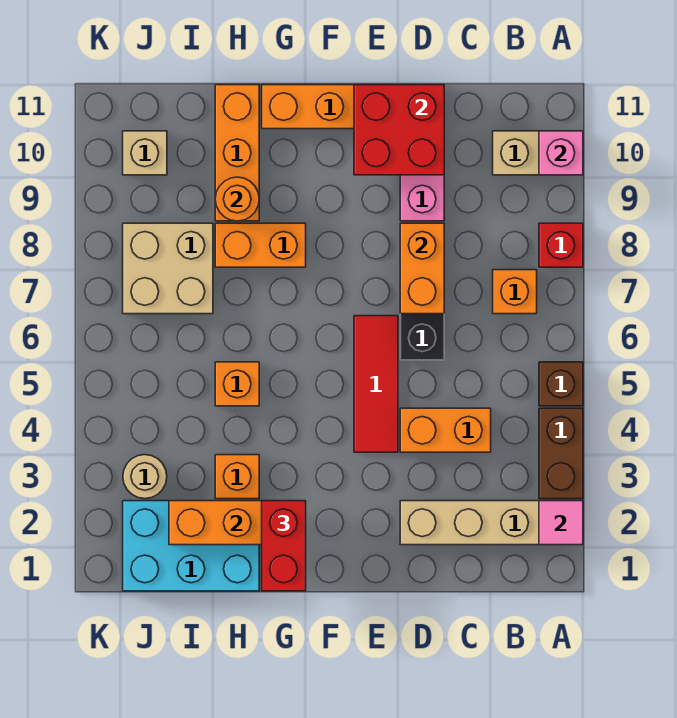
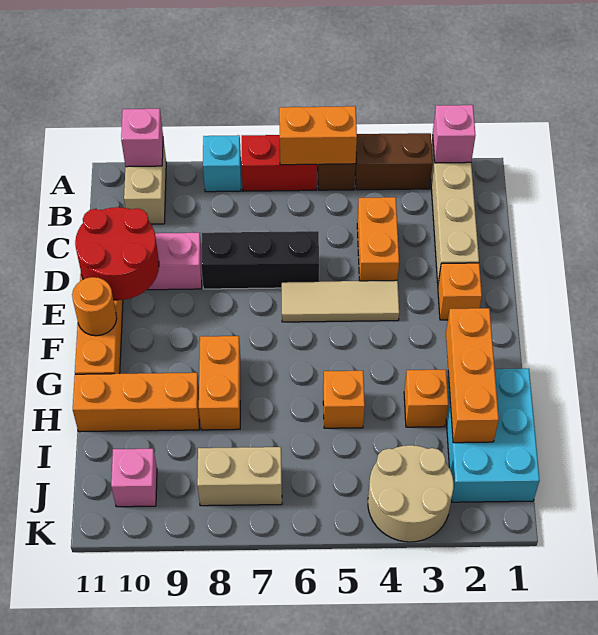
pink 1x1 tile [539,501,583,545] -> pink 1x1 brick [433,105,475,163]
red 1x1 brick [539,223,583,267] -> cyan 1x1 brick [203,135,241,192]
orange 1x1 brick [493,270,537,314] -> orange 1x1 brick moved to [438,263,482,320]
orange 1x2 brick [400,223,444,314] -> orange 1x2 brick moved to [279,106,357,165]
red 2x2 brick [354,85,444,175] -> red 2x2 round brick [75,207,159,300]
red 1x3 tile [354,316,398,452] -> tan 1x3 tile [281,280,399,322]
red 1x2 brick [262,501,306,591] -> red 1x2 brick moved to [241,135,317,191]
orange 1x1 round brick [215,177,259,221] -> orange 1x1 round brick moved to [72,277,117,336]
tan 2x2 brick [123,223,213,314] -> tan 1x2 brick [197,447,282,506]
tan 1x1 round brick [123,455,167,499] -> tan 2x2 round brick [368,445,454,542]
tan 1x1 brick [123,131,167,175] -> pink 1x1 brick [111,449,157,507]

